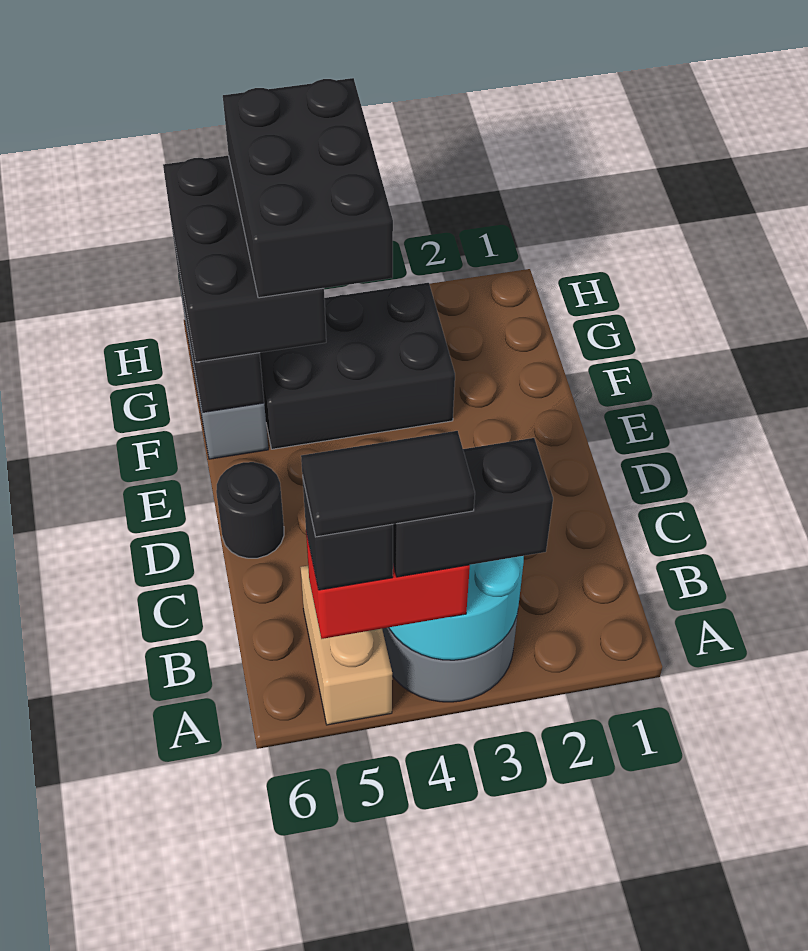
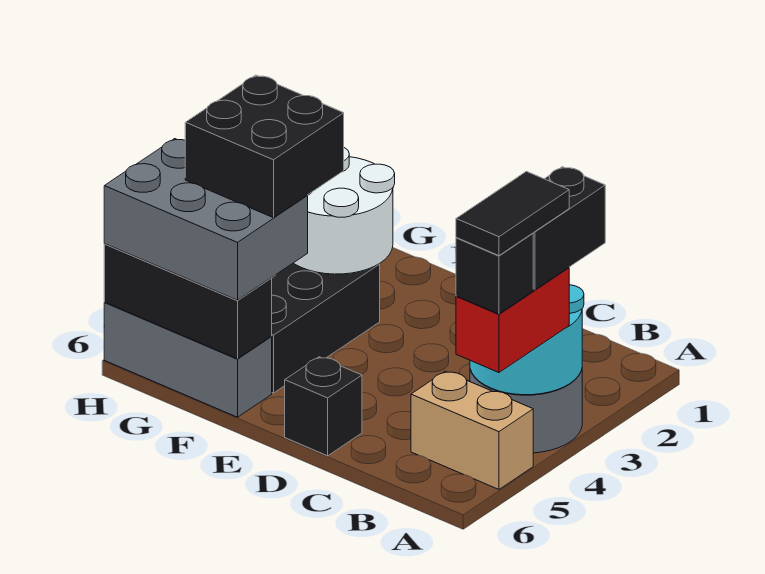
black 1x1 round brick [216,462,284,558] -> black 1x1 brick [285,357,362,456]
none -> white 2x2 round brick [294,148,395,274]
black 2x3 brick [223,78,393,298] -> black 2x2 brick [185,75,344,218]
black 2x3 brick [163,155,326,362] -> grey 2x3 brick [104,139,308,300]

